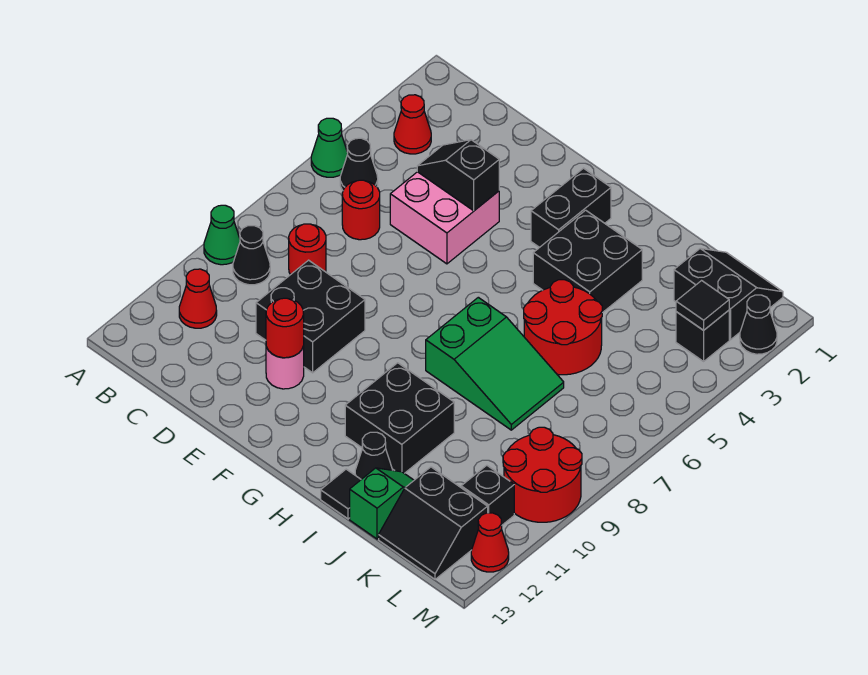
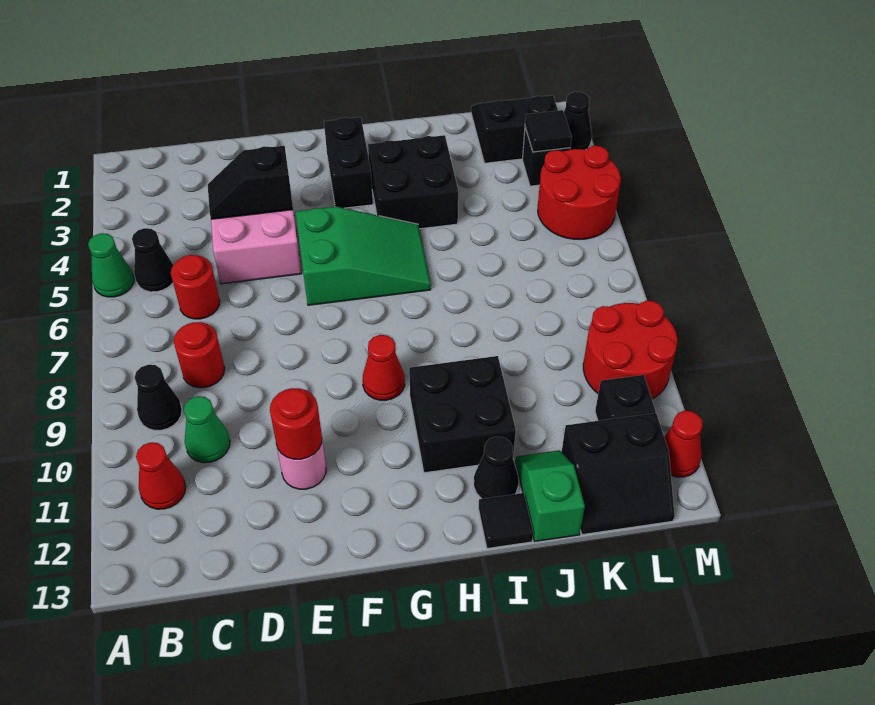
green 1x1 cone [204,205,240,265] -> green 1x1 cone moved to [184,396,230,463]
red 1x1 cone [394,95,431,154] -> red 1x1 cone moved to [363,335,405,400]
black 2x2 brick [256,260,365,373] -> none
green 2x3 slope [426,297,564,430] -> green 2x3 slope moved to [296,207,431,305]
red 2x2 round brick [524,280,602,375] -> red 2x2 round brick moved to [538,146,621,239]

